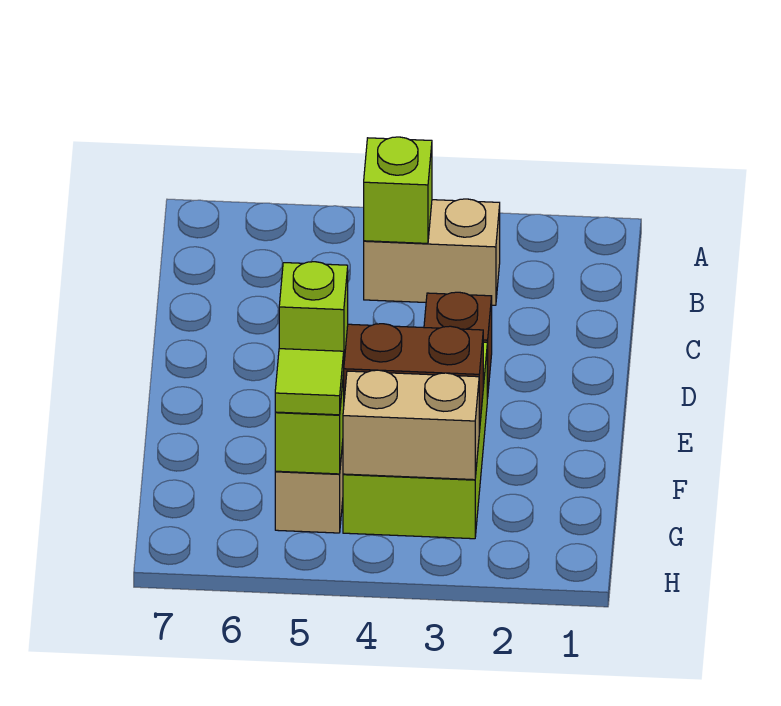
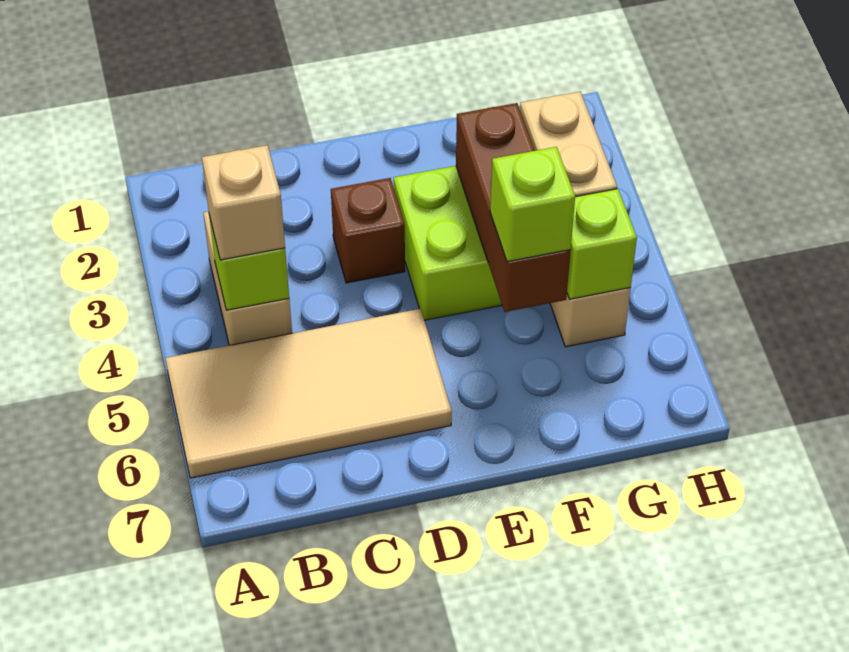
none -> tan 2x4 tile [166,309,452,478]
none -> tan 1x1 brick [202,145,285,260]
lime 1x1 tile [275,349,344,415] -> none

